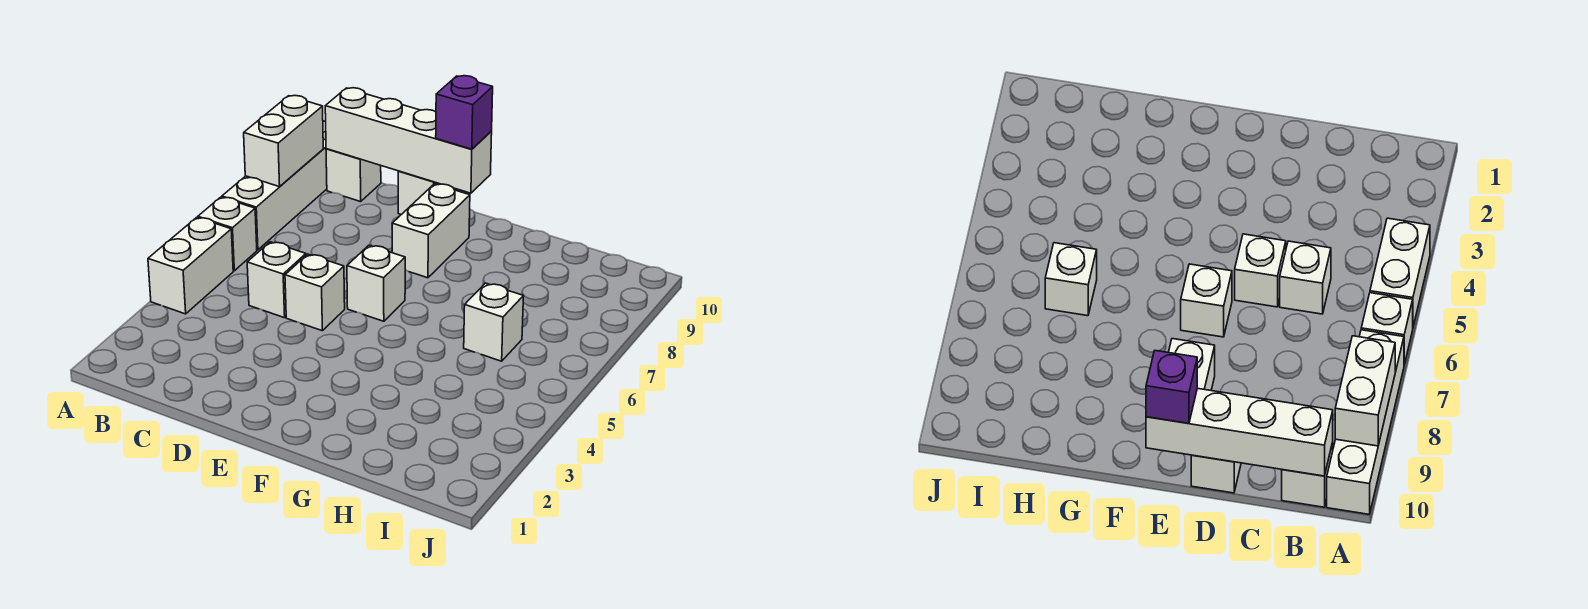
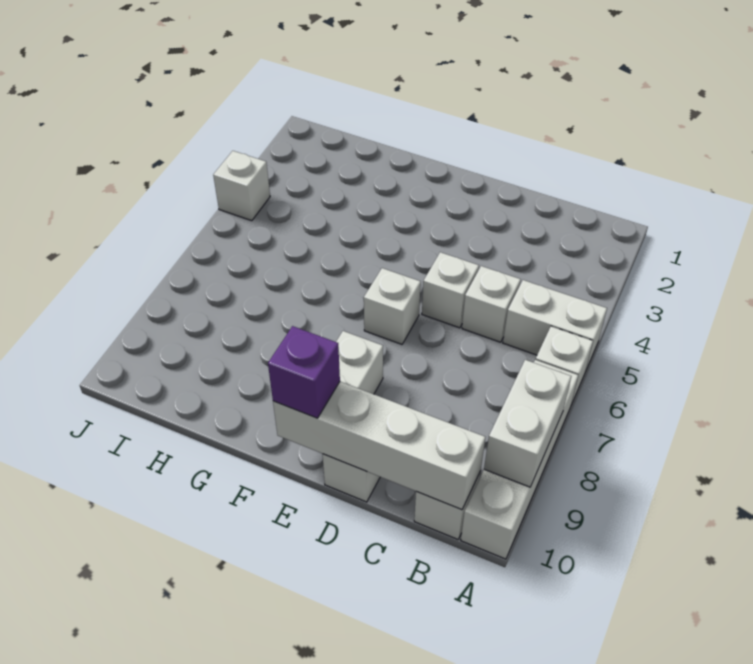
white 1x2 brick [148,217,233,314] -> white 1x2 brick turned to [503,280,607,370]
white 1x1 brick [464,283,524,361] -> white 1x1 brick moved to [213,151,270,221]

